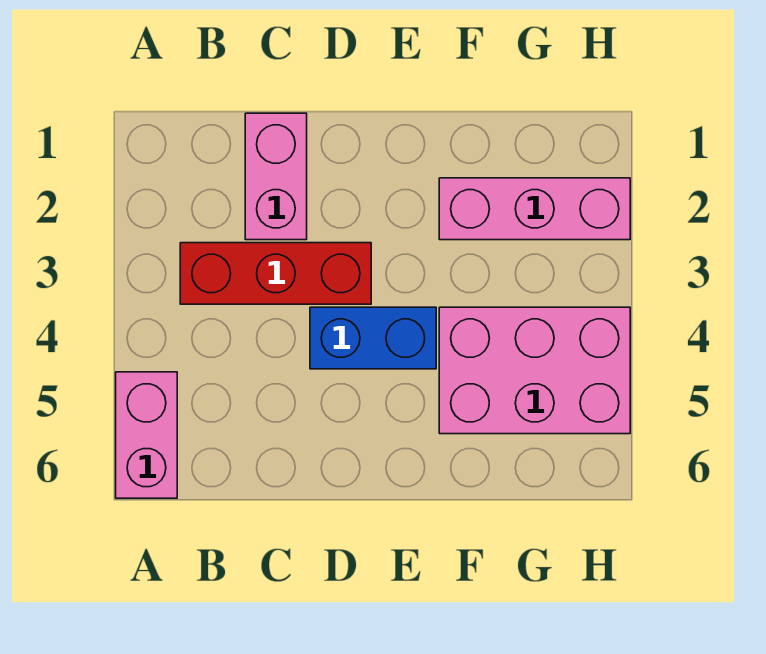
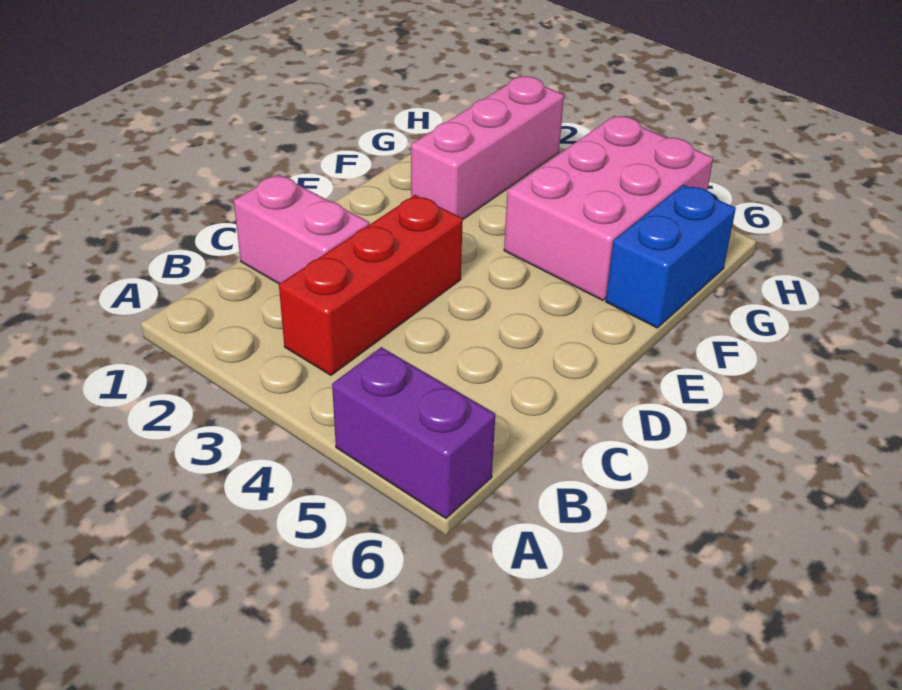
pink 1x2 brick [116,372,177,498] -> purple 1x2 brick [332,347,495,518]
blue 1x2 brick [310,307,436,369] -> blue 1x2 brick moved to [606,185,736,328]

